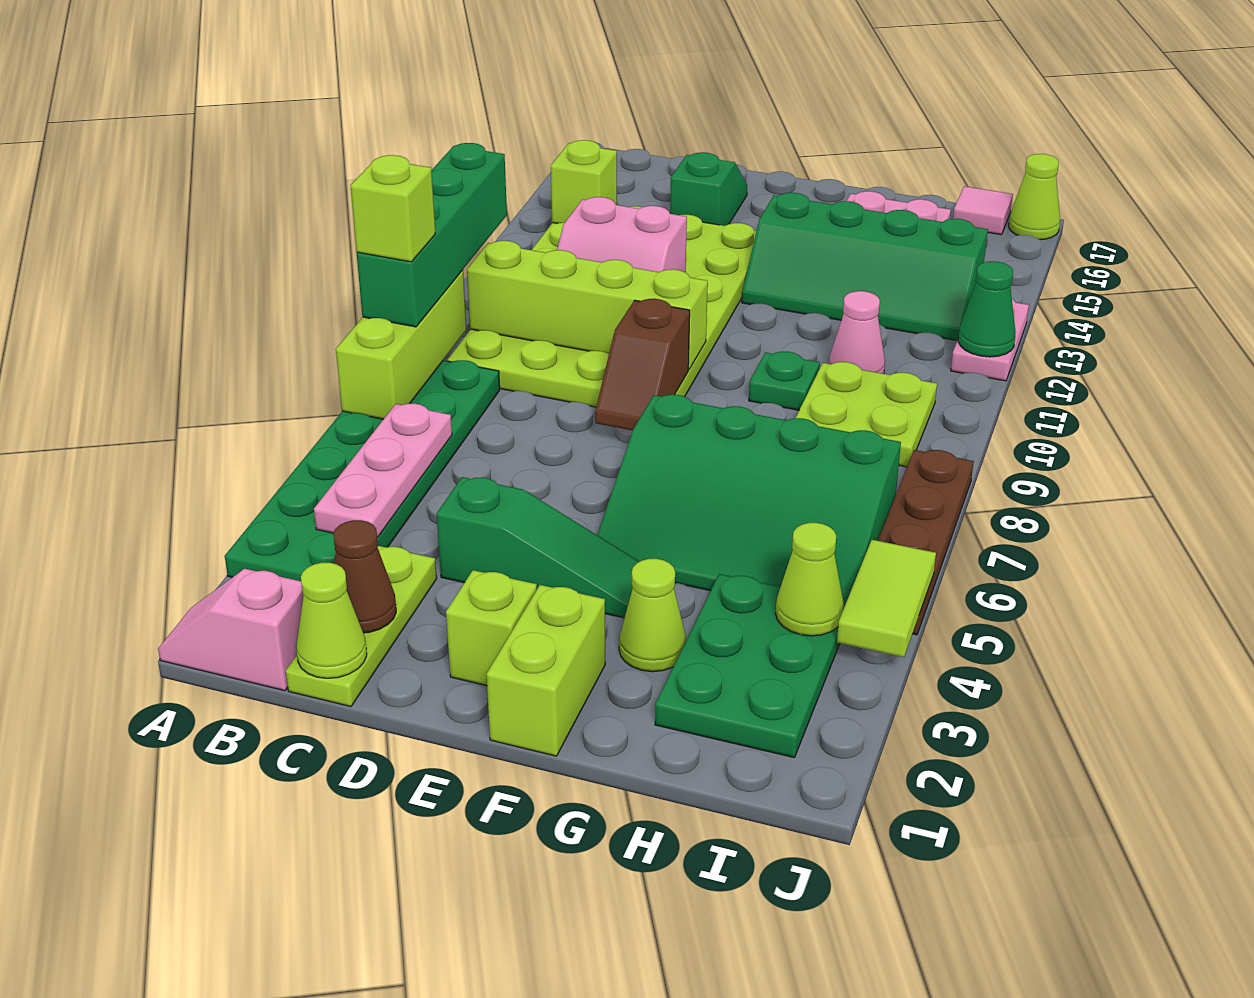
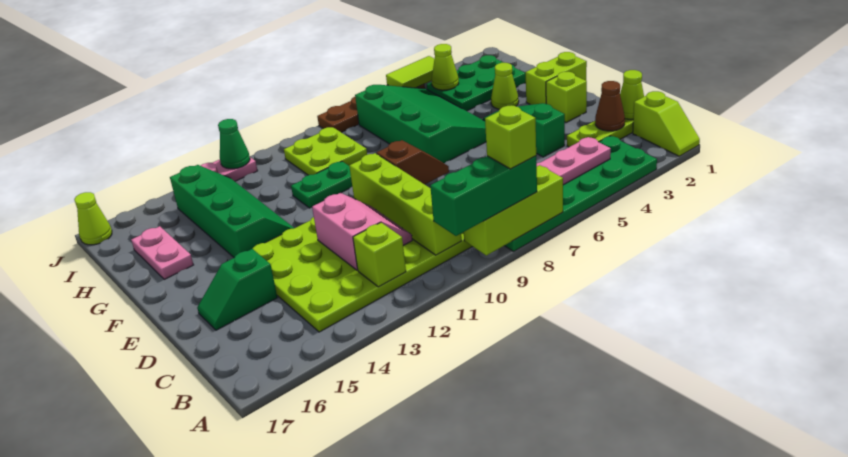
pink 1x2 slope [158,569,304,691] -> lime 1x2 slope [633,91,700,156]
green 1x4 brick [357,143,507,327] -> green 1x3 brick [430,156,537,236]
lime 1x1 brick [551,140,617,224] -> lime 1x1 brick moved to [353,223,406,287]
green 1x1 plate [749,351,820,410] -> green 1x2 plate [291,161,352,208]
pink 1x1 cone [829,291,885,374] -> none
pink 1x1 tile [953,186,1013,235] -> none

